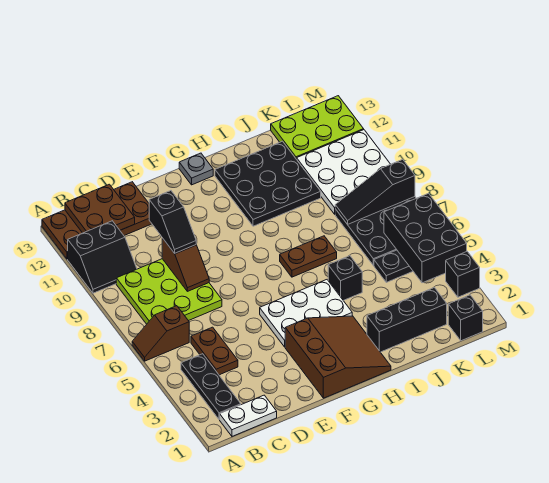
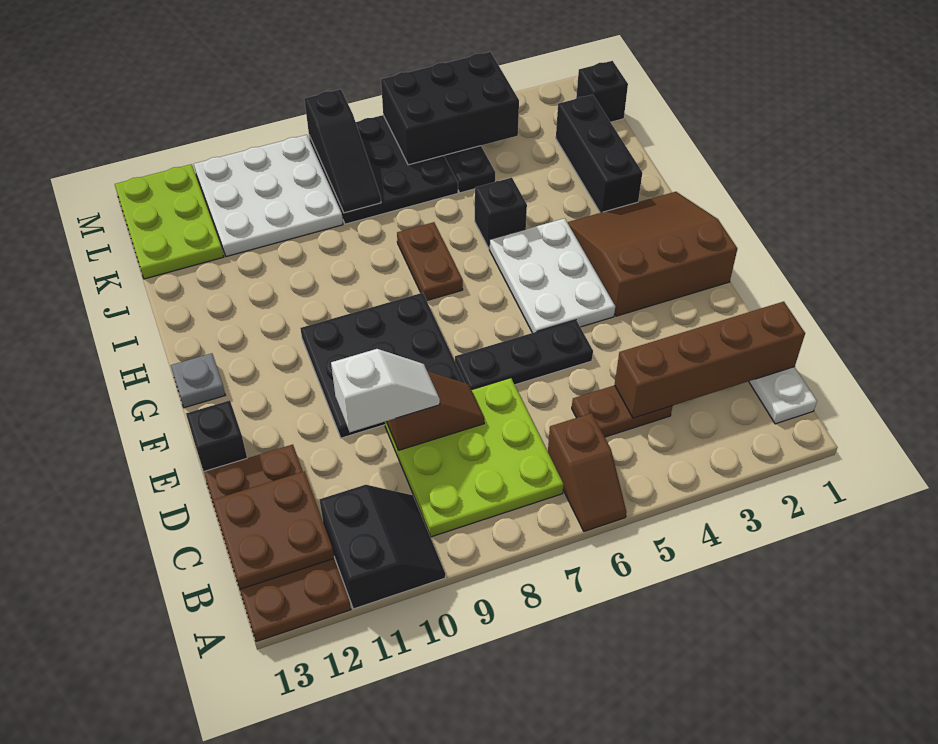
black 1x3 plate [181,354,241,420] -> black 1x3 plate moved to [455,320,593,390]
none -> brown 1x4 brick [615,302,805,418]
black 1x2 slope [149,191,196,253] -> white 1x2 slope [331,349,440,432]
black 3x3 plate [215,141,321,226] -> black 3x3 plate moved to [300,293,465,438]
black 1x1 brick [446,252,480,297] -> black 1x1 brick moved to [186,400,247,472]

